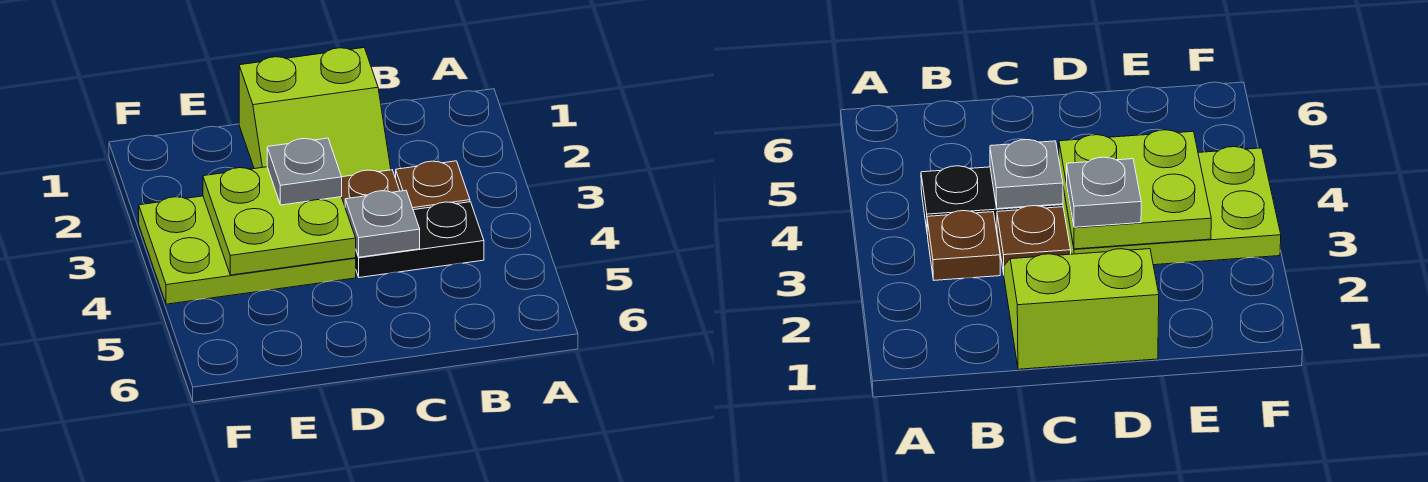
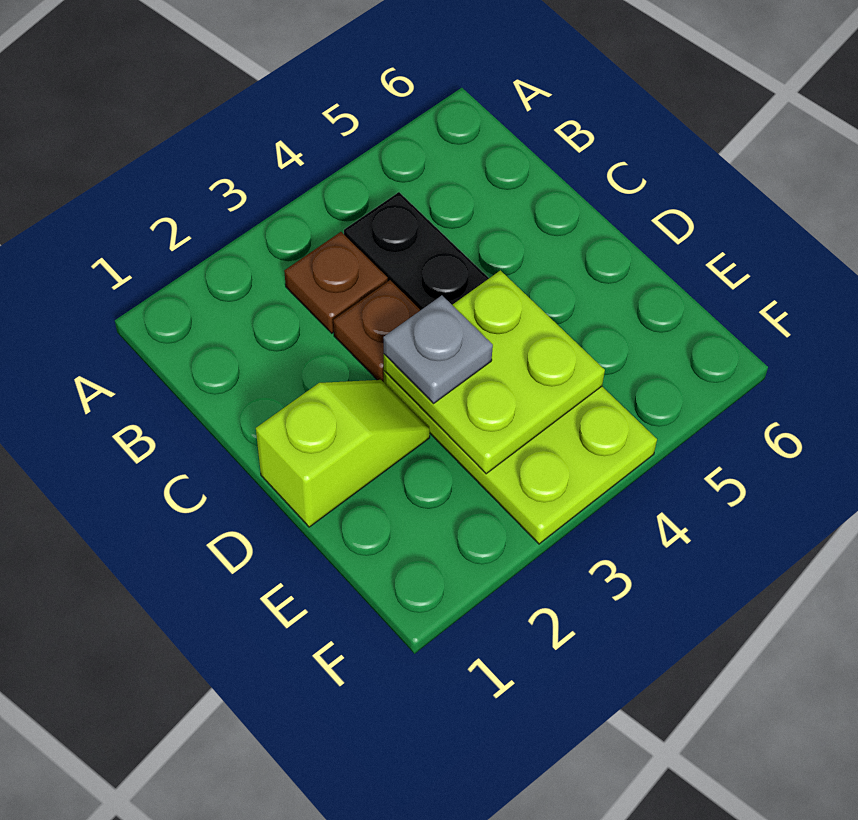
lime 2x2 slope [239,48,391,177] -> lime 1x2 slope [256,380,430,527]
grey 1x1 plate [345,190,420,257] -> none

